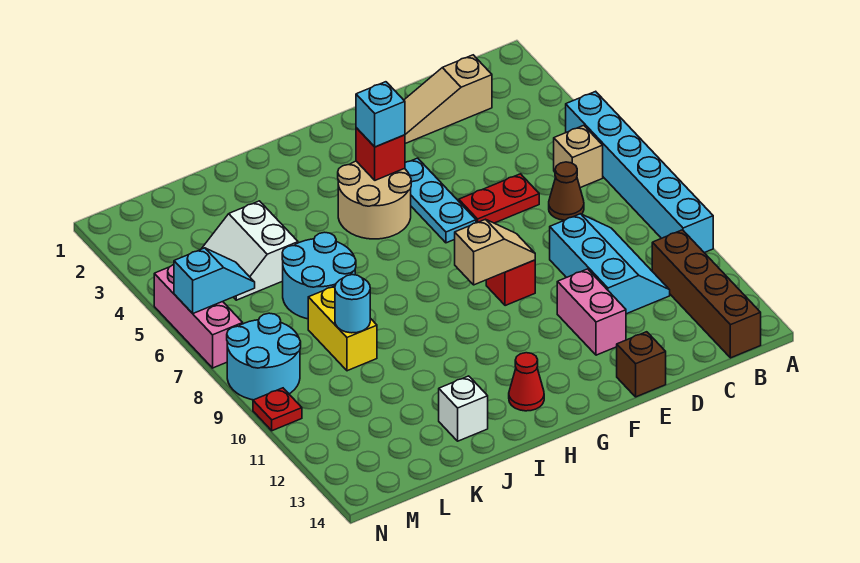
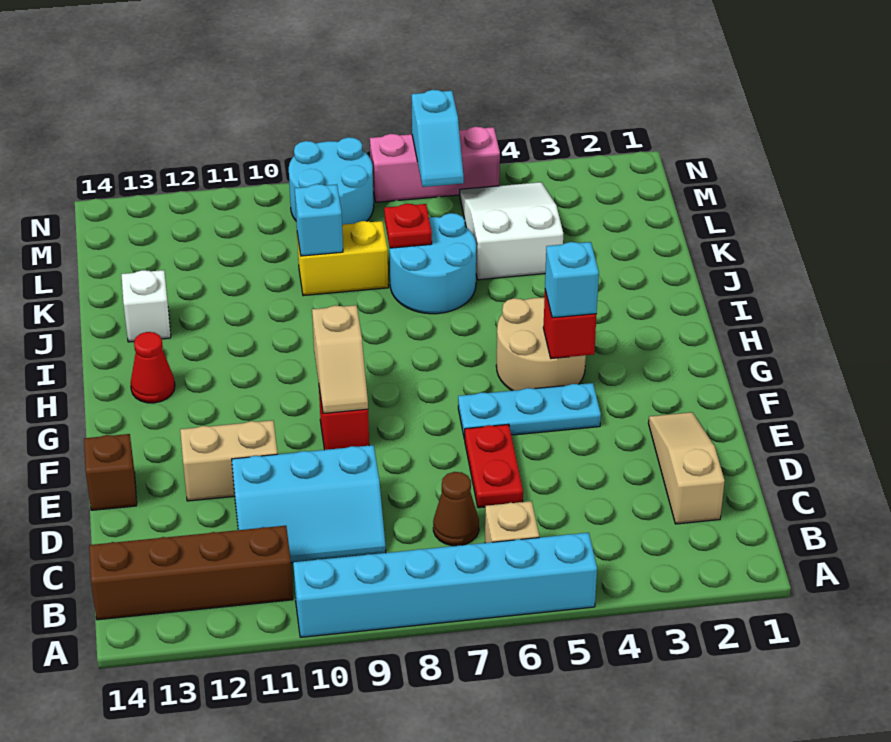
pink 1x2 brick [557,269,626,355] -> tan 1x2 brick [180,420,278,501]
white 2x2 slope [202,201,298,300] -> white 2x3 slope [460,182,563,280]
cyan 1x1 round brick [335,275,370,333] -> cyan 1x1 brick [295,184,343,256]
red 1x1 plate [253,388,302,431] -> red 1x1 plate moved to [384,204,432,248]

